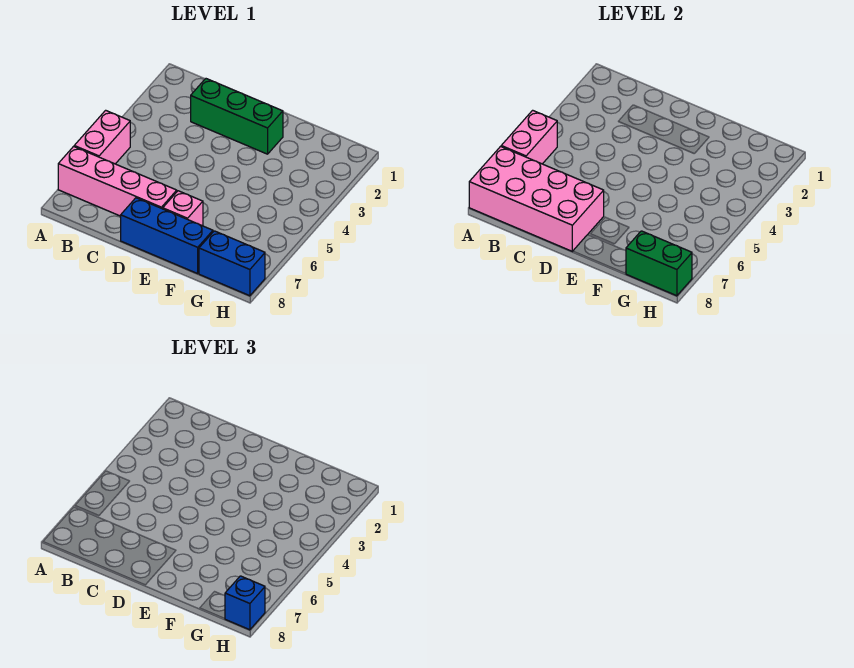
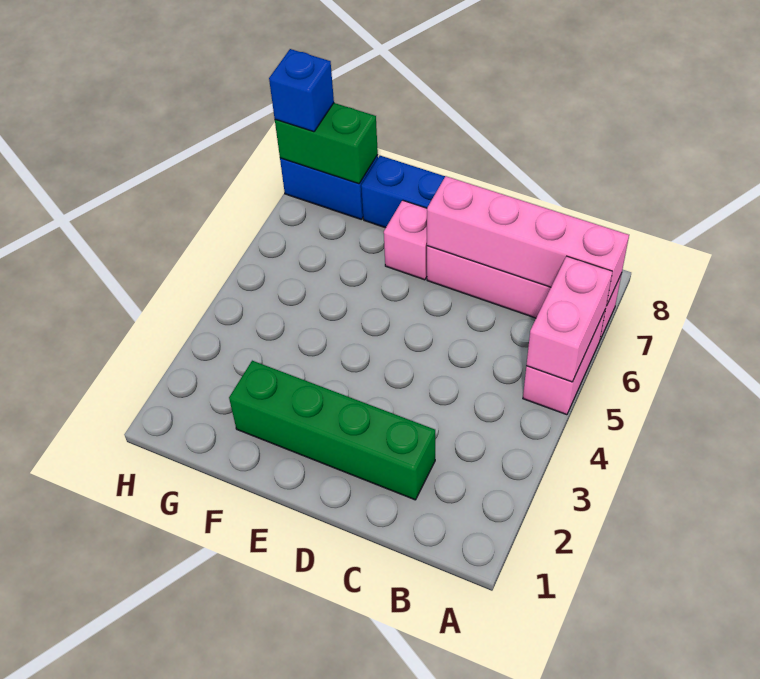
pink 2x4 brick [469,146,604,251] -> pink 1x4 brick [427,176,629,306]
green 1x3 brick [191,79,283,154] -> green 1x4 brick [229,361,435,500]

